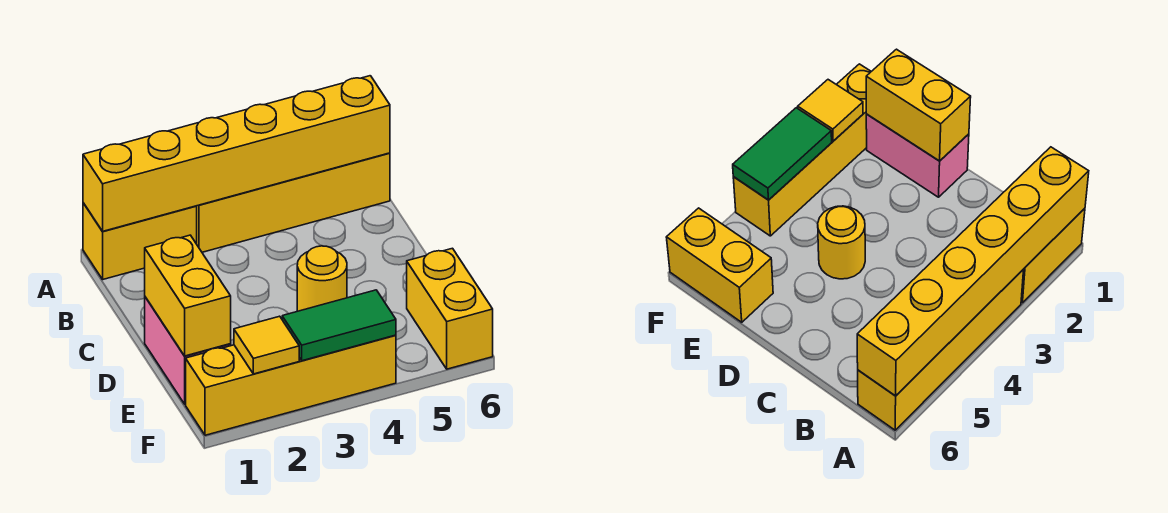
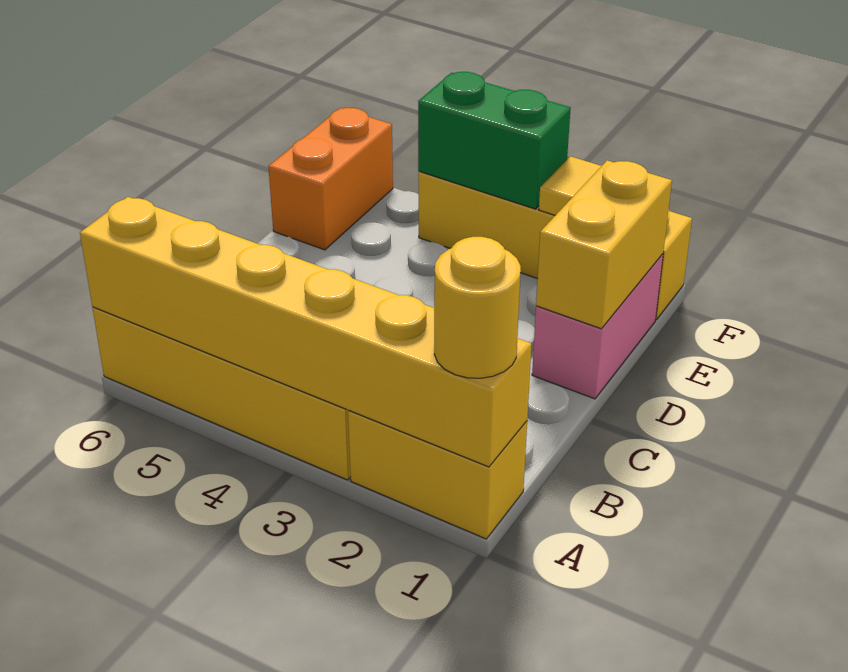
yellow 1x1 round brick [297,246,347,311] -> yellow 1x1 round brick moved to [434,237,521,378]
yellow 1x2 brick [407,248,493,369] -> orange 1x2 brick [268,108,393,250]
green 1x2 tile [282,290,396,361] -> green 1x2 brick [418,72,571,209]

